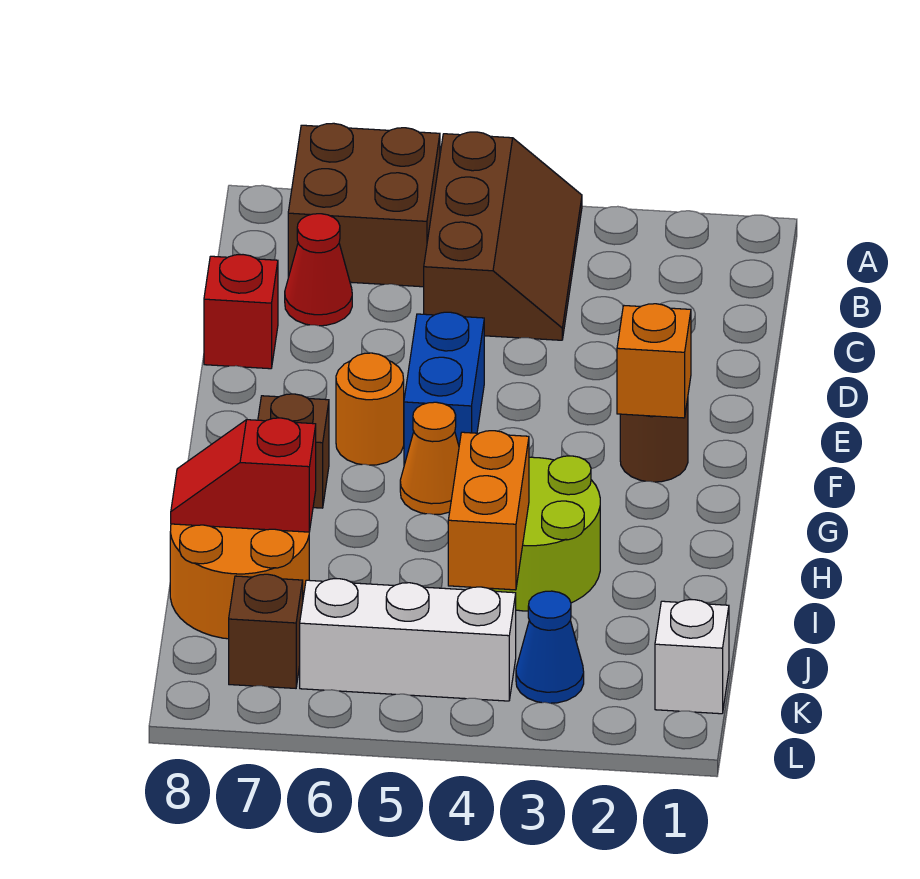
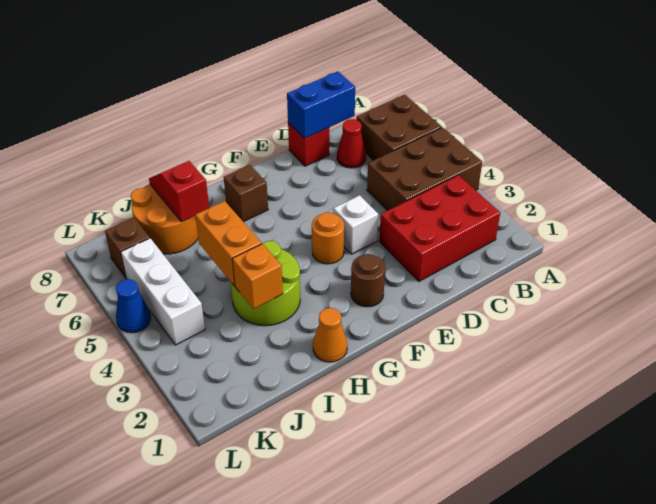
brown 2x3 slope [424,132,582,340] -> brown 2x3 brick [367,127,482,210]
none -> red 2x3 brick [379,175,500,281]
blue 1x2 brick [404,312,484,465] -> blue 1x2 brick moved to [287,71,355,139]
orange 1x1 brick [617,304,691,418] -> orange 1x1 brick moved to [232,244,283,309]
orange 1x1 round brick [336,353,404,465] -> orange 1x1 round brick moved to [312,212,344,264]
orange 1x1 cone [400,402,459,514] -> orange 1x1 cone moved to [313,308,347,362]
orange 1x2 brick [448,431,529,590] -> orange 1x2 brick turned to [195,201,262,286]
white 1x1 brick [655,600,729,714] -> white 1x1 brick moved to [333,195,378,254]
blue 1x1 cone [516,591,584,703] -> blue 1x1 cone moved to [116,279,151,333]

